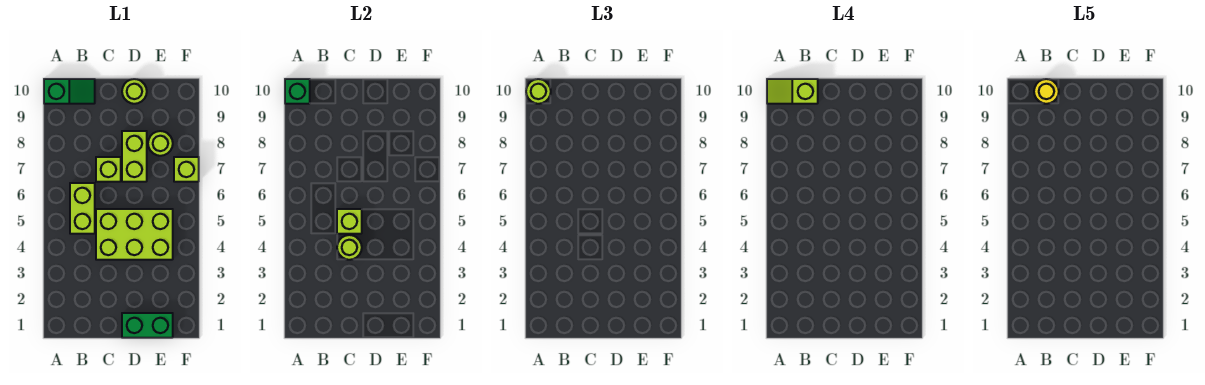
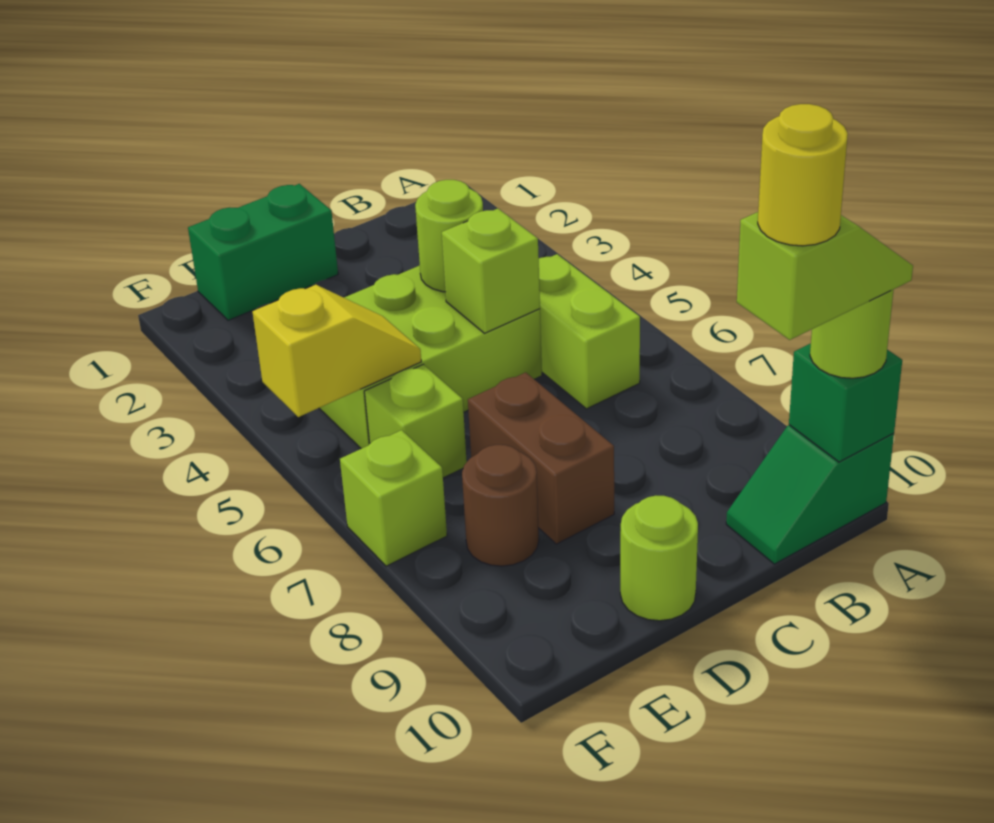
lime 1x1 brick [96,157,121,182] -> lime 1x1 brick moved to [364,364,467,478]
lime 1x2 brick [122,131,147,182] -> brown 1x2 brick [468,372,614,544]
none -> yellow 1x2 slope [252,285,421,417]
lime 1x1 round brick [148,131,173,156] -> brown 1x1 round brick [462,445,539,566]

